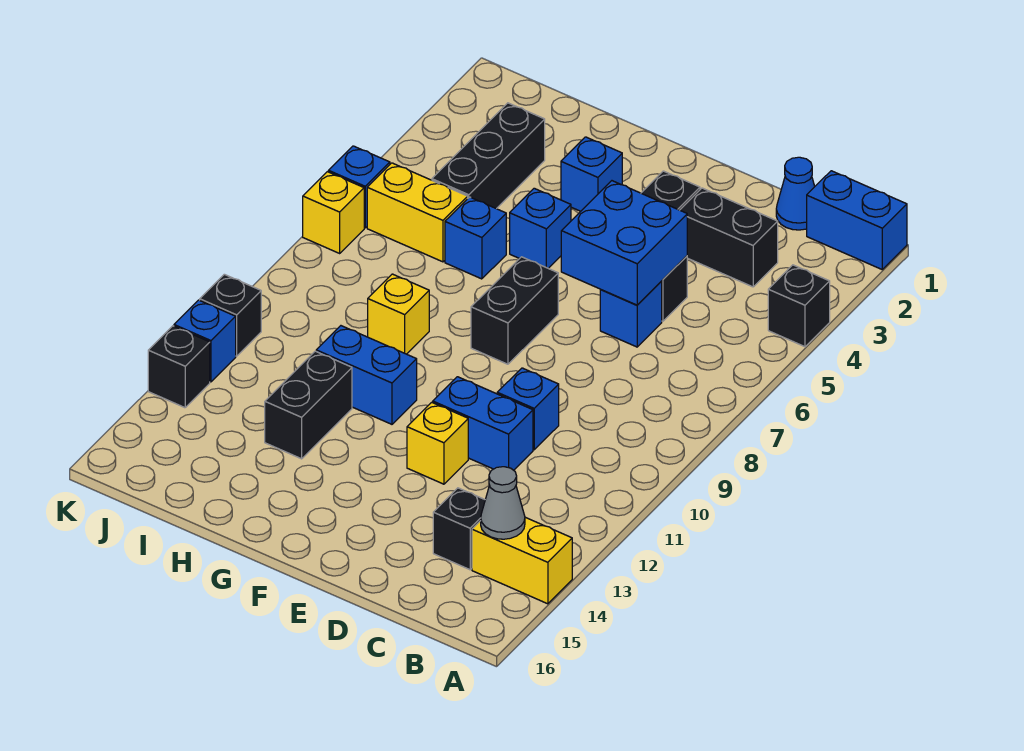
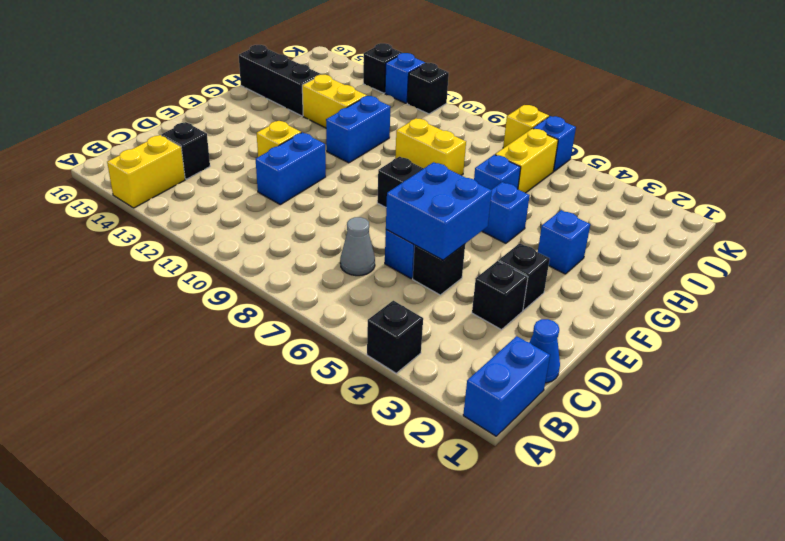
grey 1x1 cone [481,467,525,539] -> grey 1x1 cone moved to [340,217,375,276]
black 1x2 brick [680,188,778,287] -> black 1x1 brick [472,261,528,330]
blue 1x1 brick [497,368,559,450] -> none
yellow 1x1 brick [368,274,429,354] -> yellow 1x2 brick [395,119,466,175]
black 1x2 brick [265,351,352,459] -> yellow 1x2 brick [302,75,367,128]
black 1x3 brick [432,103,545,209] -> black 1x3 brick moved to [239,45,321,116]

